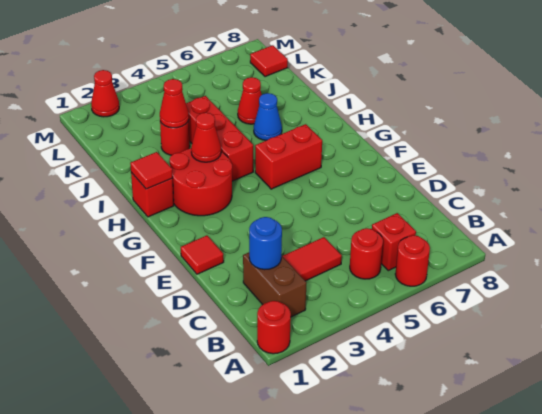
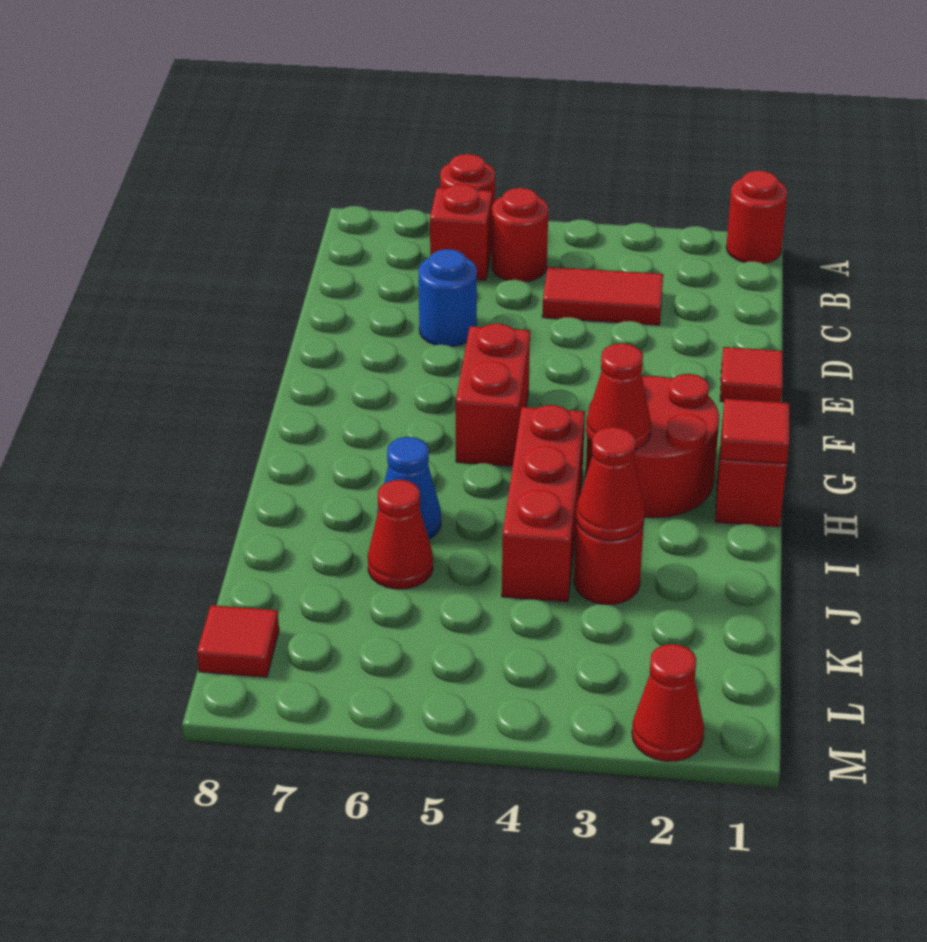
brown 1x2 brick [243,252,307,317] -> none
blue 1x1 round brick [249,217,282,270] -> blue 1x1 round brick moved to [419,249,477,346]
red 1x2 brick [255,124,322,189] -> red 1x2 brick turned to [456,323,530,466]

